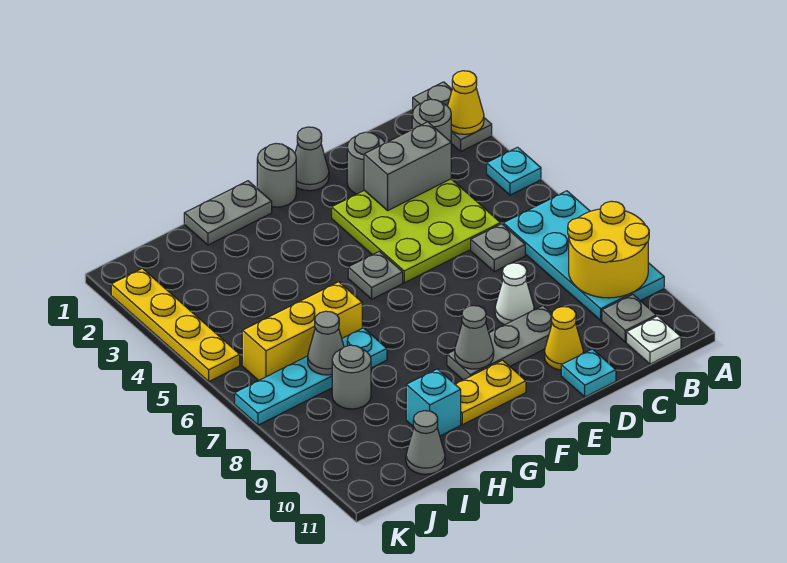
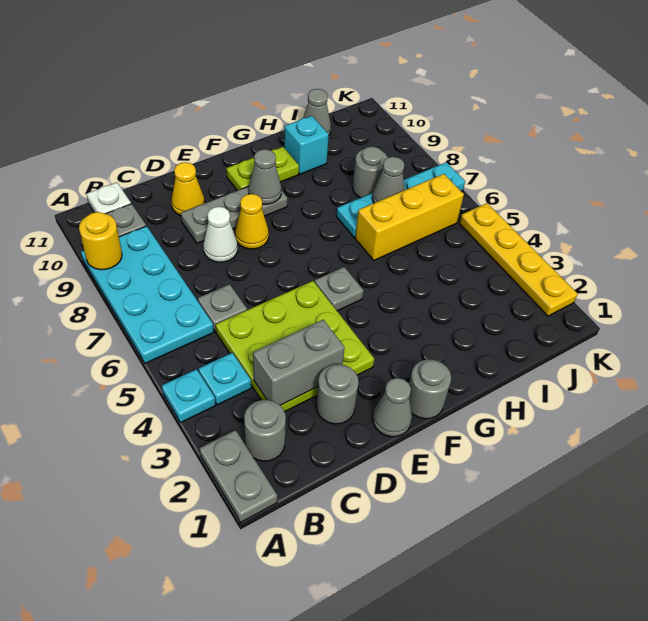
yellow 1x1 cone [448,71,484,134] -> yellow 1x1 cone moved to [235,194,269,249]
yellow 2x2 round brick [568,201,649,298] -> yellow 1x1 round brick [79,212,122,270]
cyan 1x1 plate [561,349,616,397] -> cyan 1x1 plate moved to [199,353,251,405]
yellow 1x2 plate [455,360,526,425] -> lime 1x2 plate [226,147,299,191]
grey 1x2 plate [184,181,272,245] -> none

